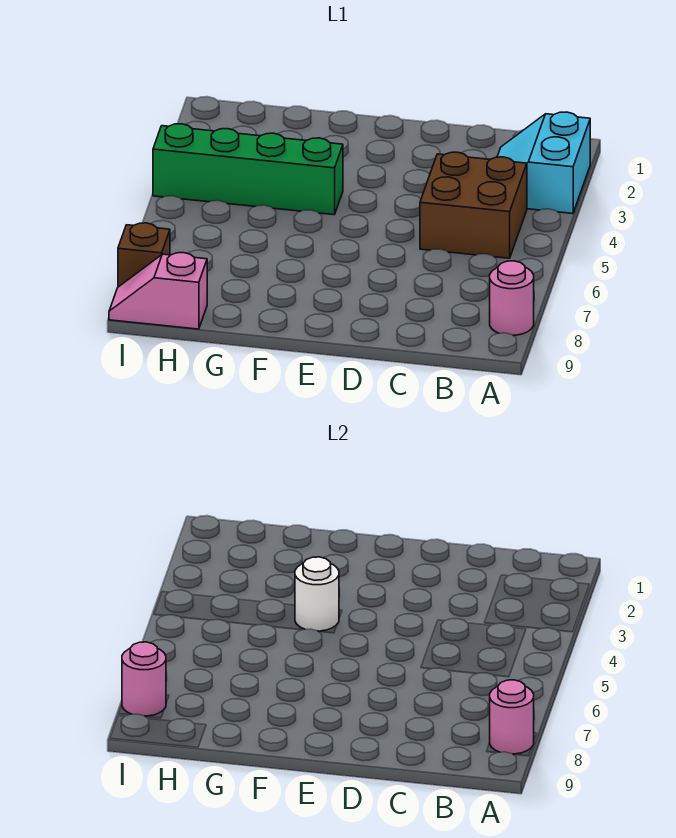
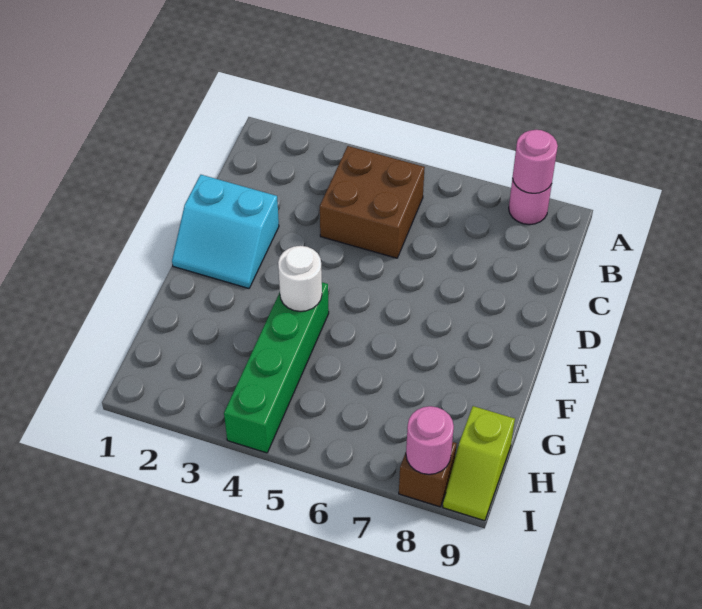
cyan 2x2 slope [497,112,590,214] -> cyan 2x2 slope moved to [172,175,279,289]
pink 1x2 slope [109,253,207,329] -> lime 1x2 slope [443,406,515,521]

